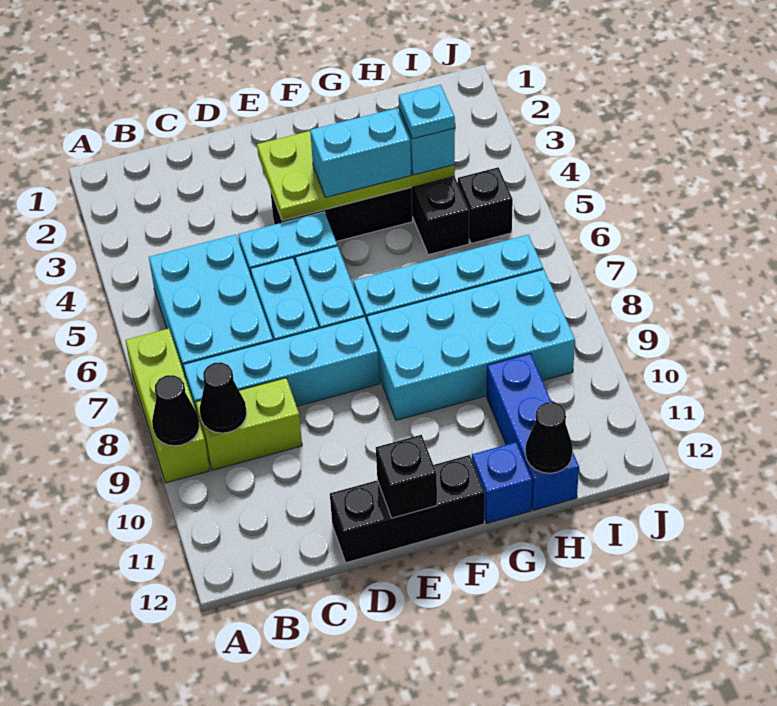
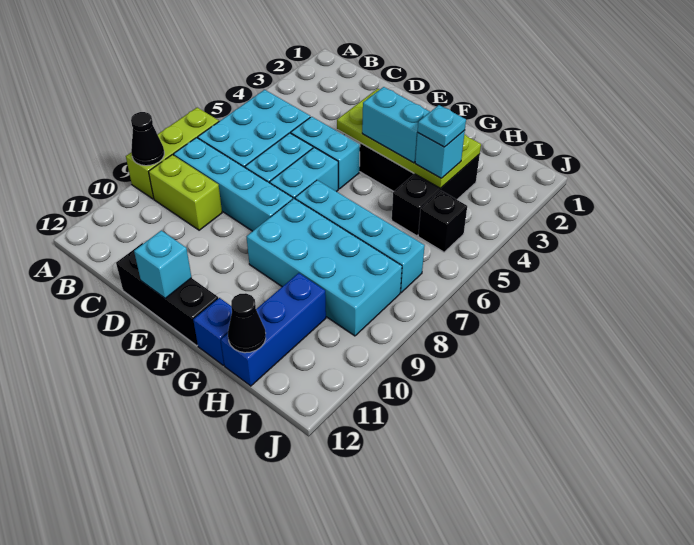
black 1x1 cone [200,362,247,433] -> none
black 1x1 brick [376,435,437,518] -> cyan 1x1 brick [134,230,192,298]

